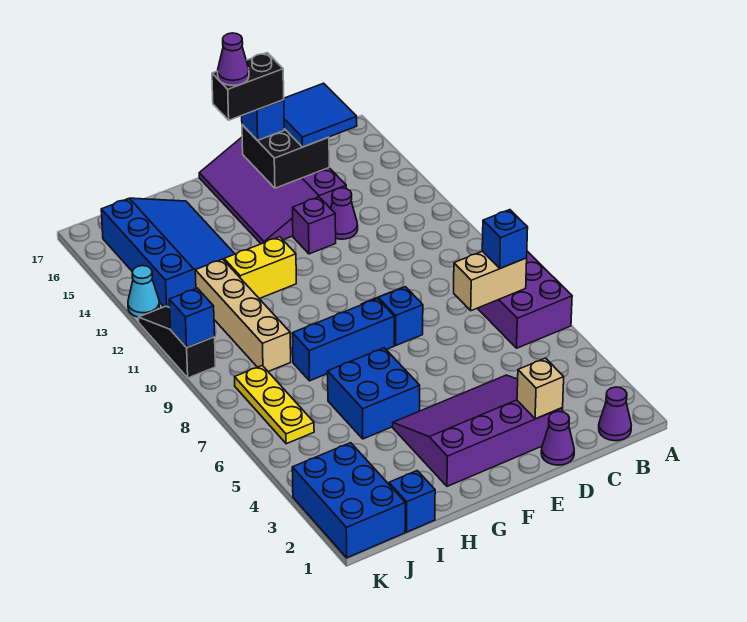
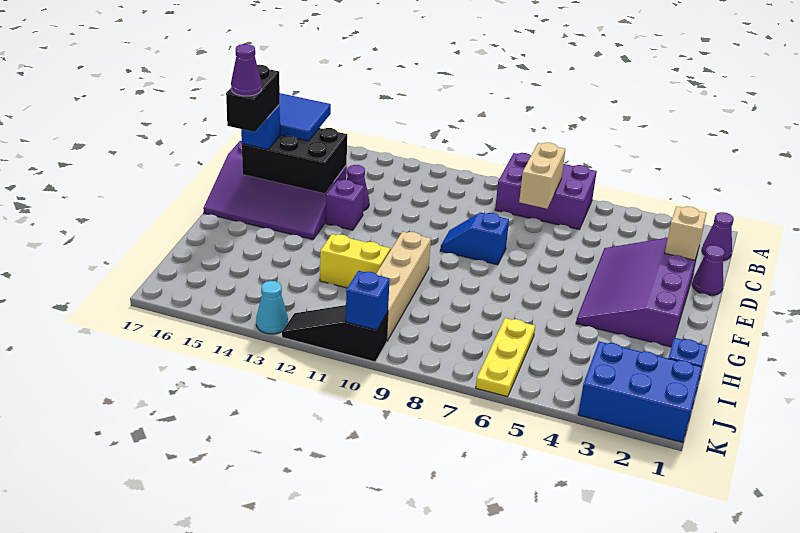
blue 1x1 brick [482,210,528,268] -> none
black 2x2 brick [242,125,329,188] -> black 2x3 brick [242,128,347,193]
blue 1x3 brick [292,299,394,381] -> none
blue 2x2 brick [328,348,420,439] -> none
yellow 1x2 brick [224,237,296,299] -> yellow 1x2 brick turned to [320,234,390,288]
blue 3x4 slope [101,198,235,308] -> none
tan 1x4 brick [195,259,291,372] -> tan 1x4 brick turned to [376,232,431,341]
yellow 1x3 plate [235,366,314,444] -> yellow 1x3 plate turned to [476,318,535,397]

